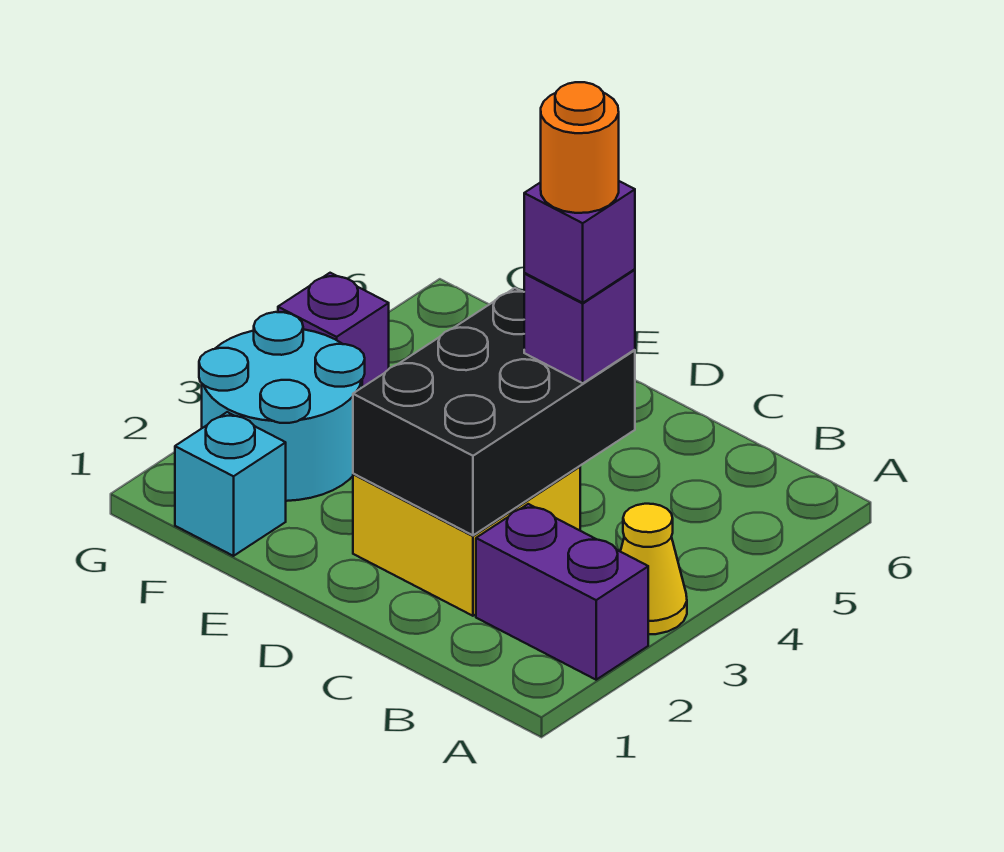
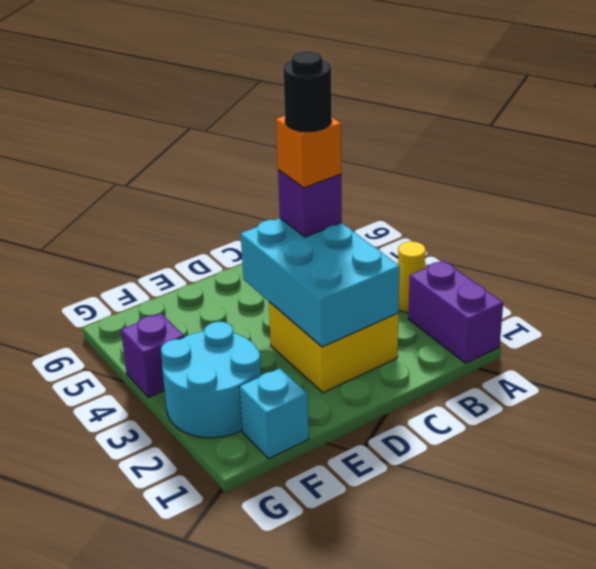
purple 1x2 brick [476,504,648,680] -> purple 1x2 brick turned to [408,261,503,363]
black 2x3 brick [353,288,635,535] -> cyan 2x3 brick [241,218,400,347]
purple 1x1 brick [524,181,635,303] -> orange 1x1 brick [276,116,341,188]
orange 1x1 round brick [541,82,619,213] -> black 1x1 round brick [283,51,332,132]

